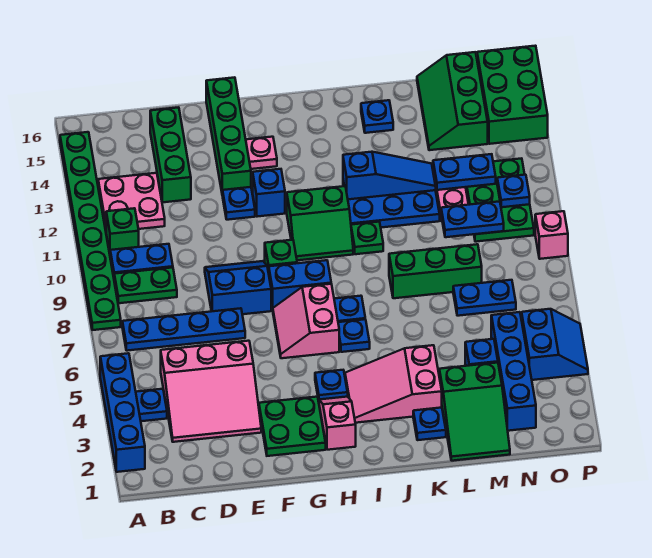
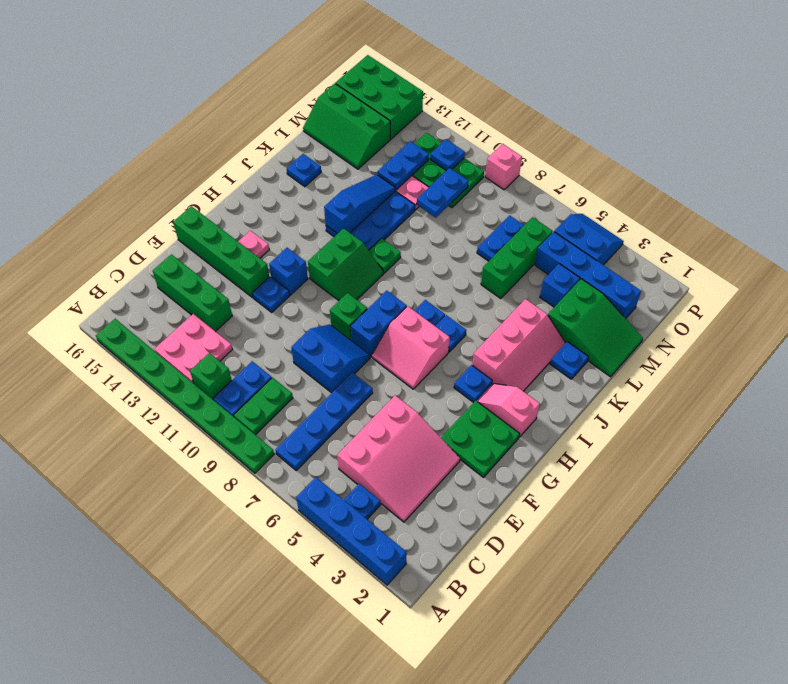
blue 2x2 slope [205,261,271,314] -> blue 2x2 slope turned to [291,324,370,393]
pink 2x3 slope [345,345,442,423] -> pink 2x3 slope turned to [472,299,565,391]
green 1x3 brick [389,244,482,298] -> green 1x3 brick moved to [481,217,553,299]

